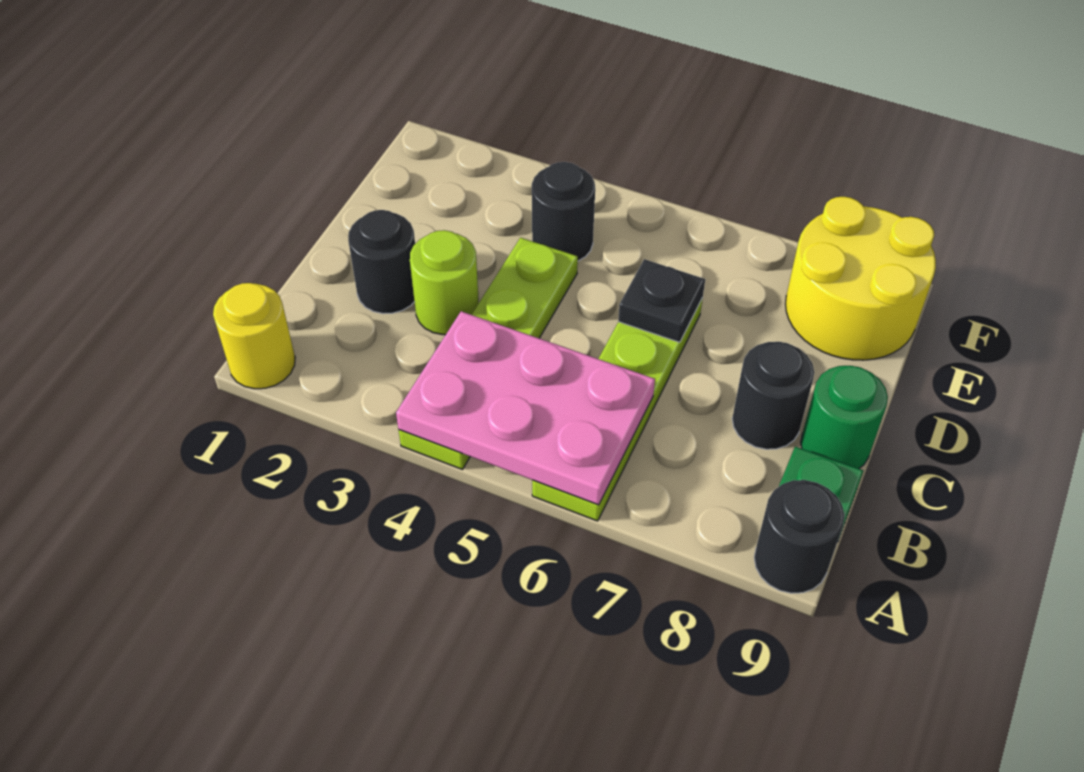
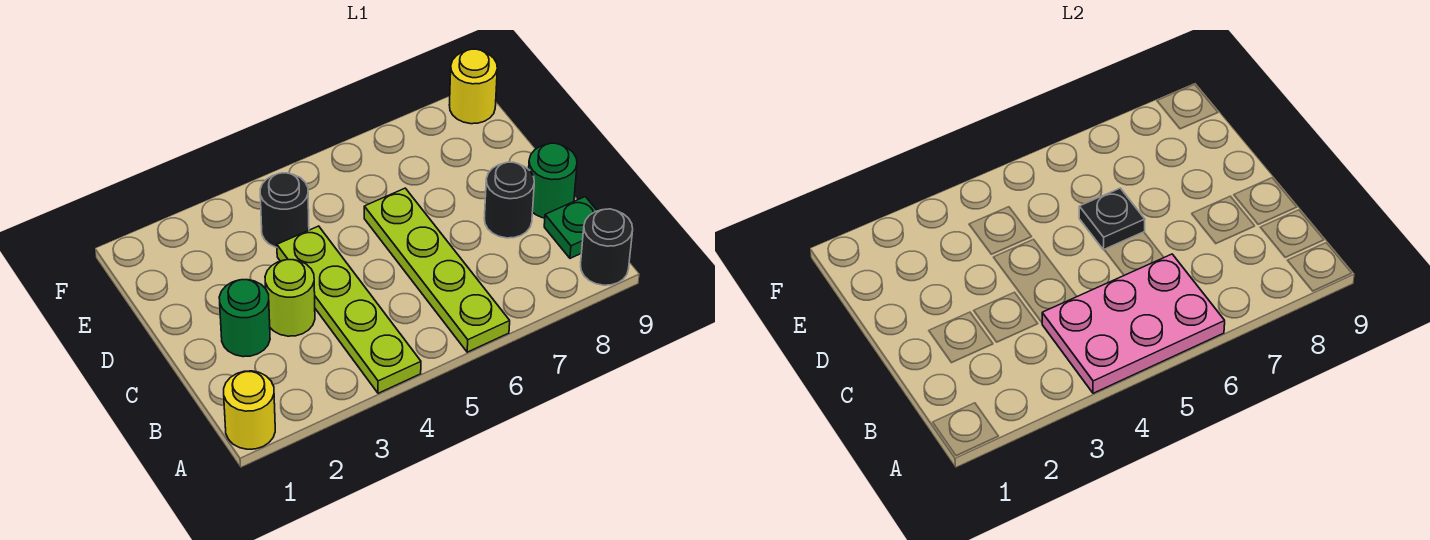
black 1x1 round brick [348,210,415,314] -> green 1x1 round brick [219,280,270,357]
yellow 2x2 round brick [786,197,936,360] -> yellow 1x1 round brick [449,49,497,124]

